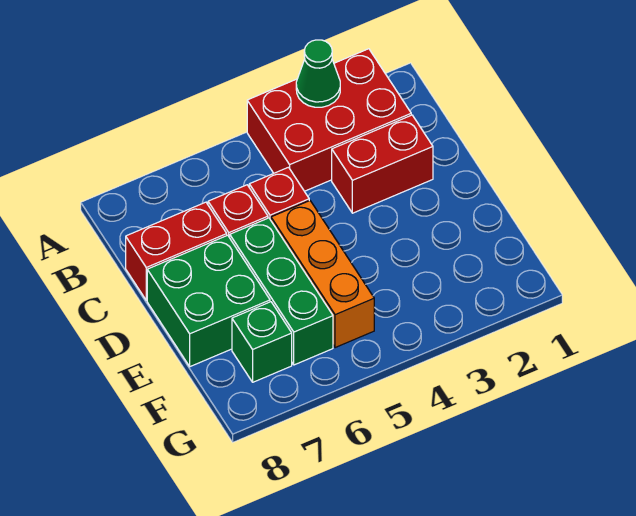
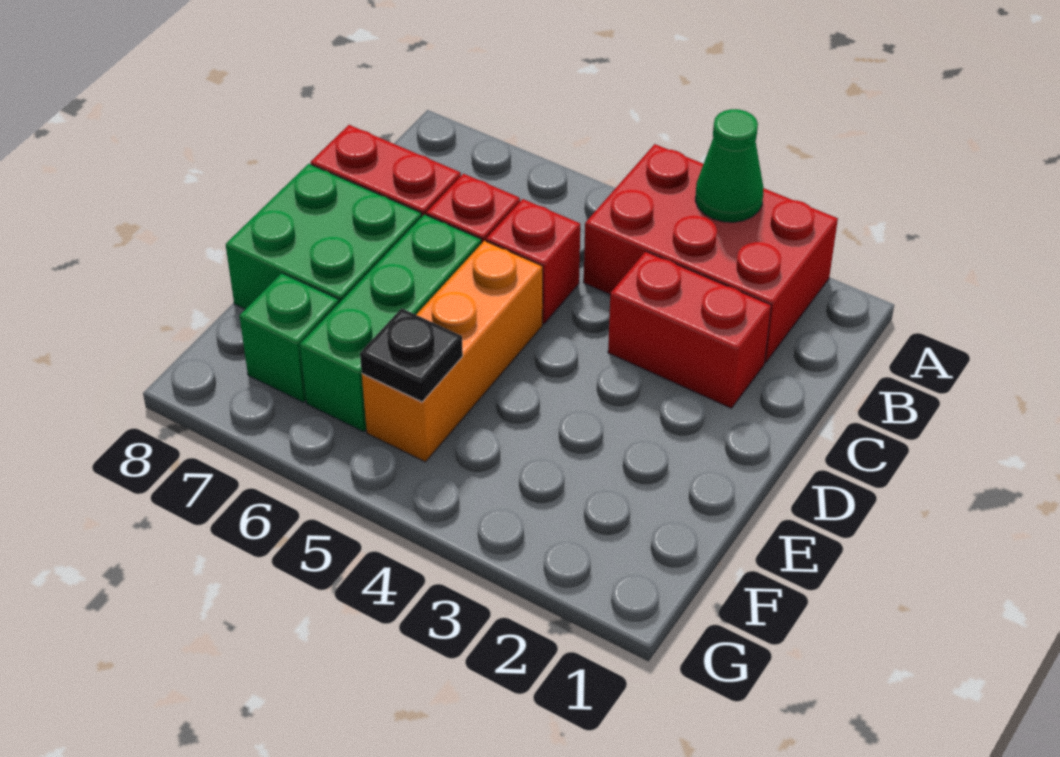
none -> black 1x1 plate [360,308,463,402]

